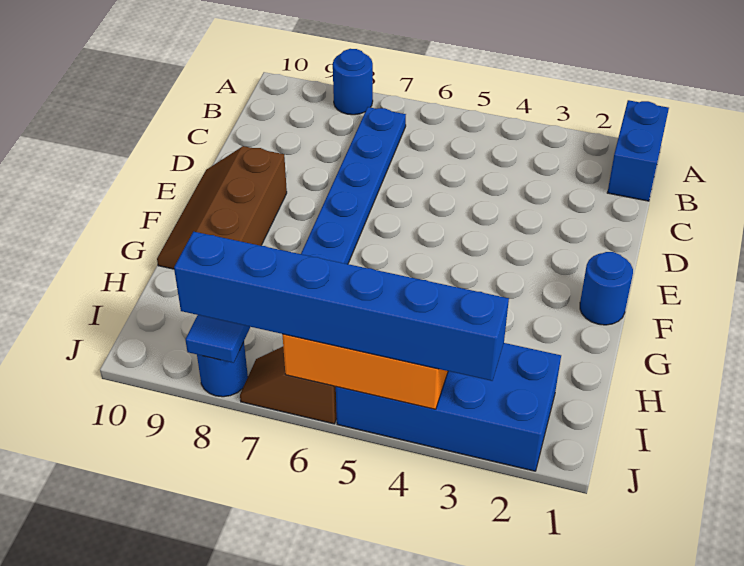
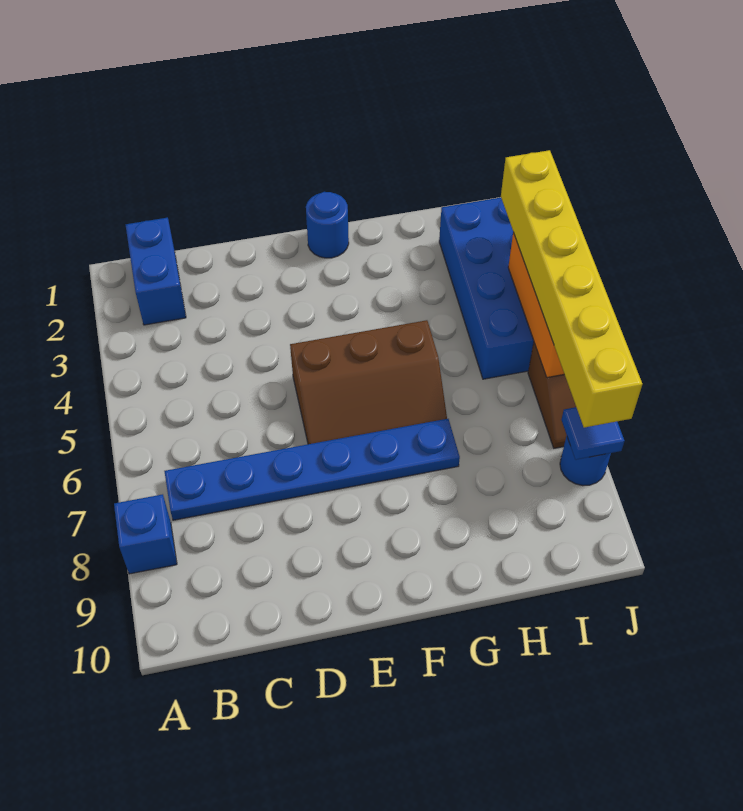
blue 1x2 brick [607,100,669,201] -> blue 1x2 brick turned to [126,218,186,325]
blue 1x1 round brick [333,49,373,115] -> blue 1x1 brick [114,494,177,574]
brown 2x3 slope [157,146,287,269] -> brown 2x3 slope moved to [290,320,447,444]
blue 1x6 brick [174,232,509,381] -> yellow 1x6 brick [501,150,642,428]

